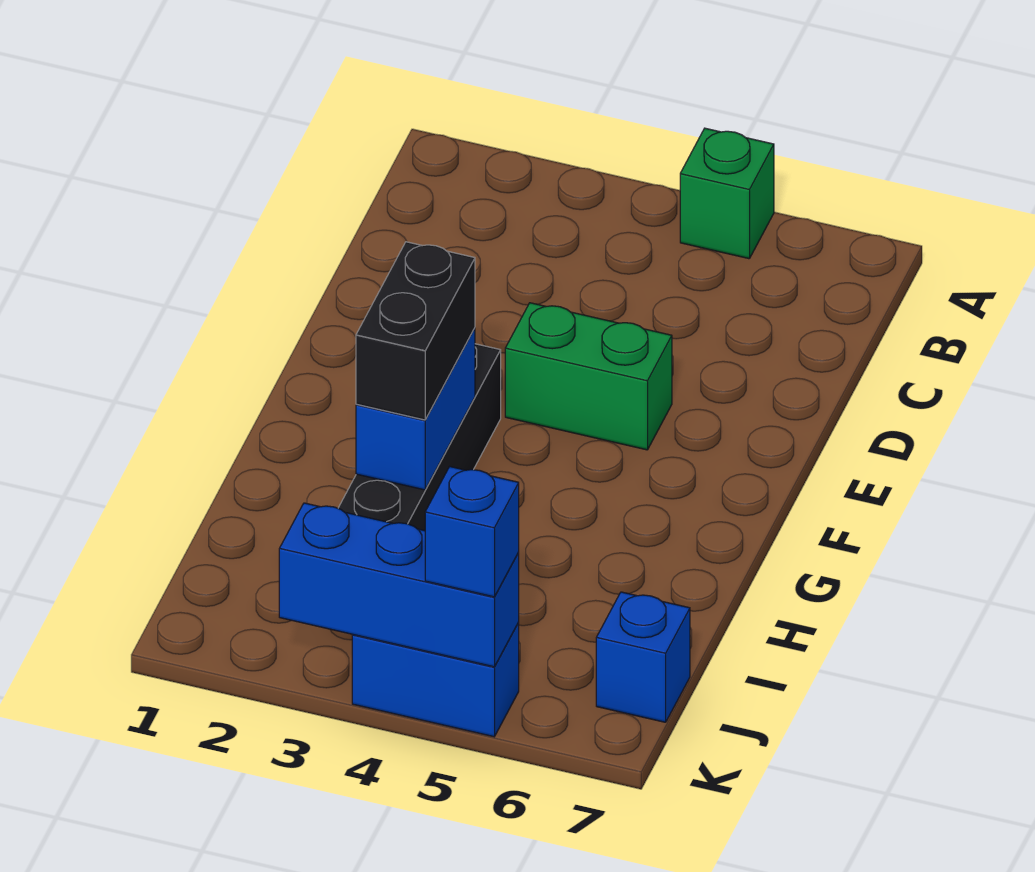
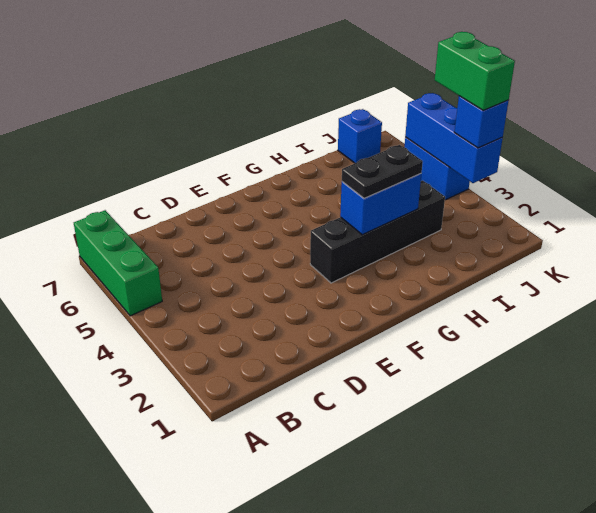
green 1x1 brick [680,128,774,259] -> green 1x3 brick [74,210,162,316]
green 1x2 brick [505,303,672,450] -> green 1x2 brick moved to [435,32,515,110]
black 1x2 brick [356,242,475,420] -> black 1x2 plate [342,145,423,199]
blue 1x1 brick [425,467,519,597] -> blue 1x1 brick moved to [454,96,509,148]

